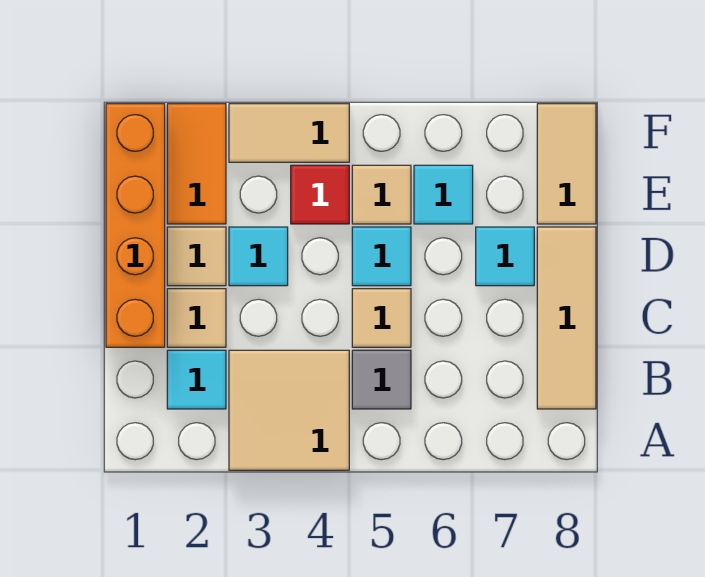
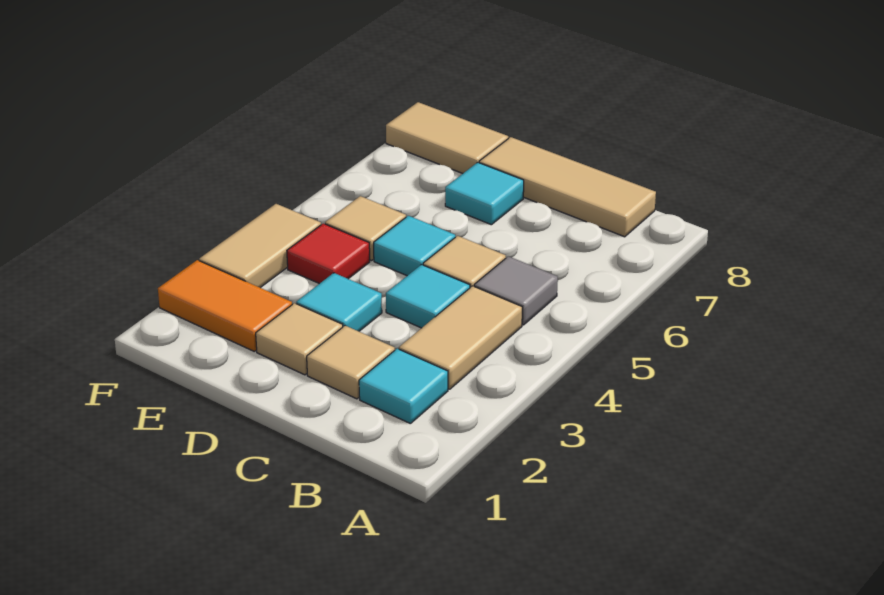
tan 2x2 tile [229,350,349,470] -> tan 1x2 tile [399,286,522,389]
orange 1x4 brick [106,104,165,347] -> none
cyan 1x1 tile [414,165,473,224] -> cyan 1x1 tile moved to [386,265,470,328]

